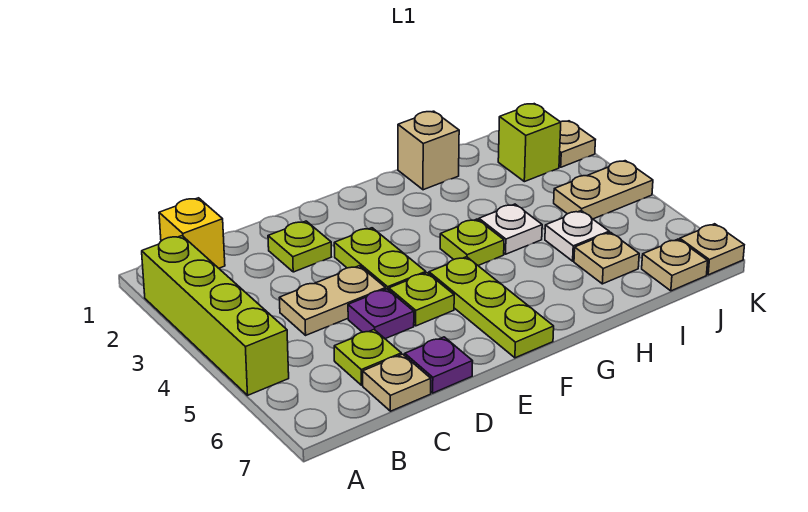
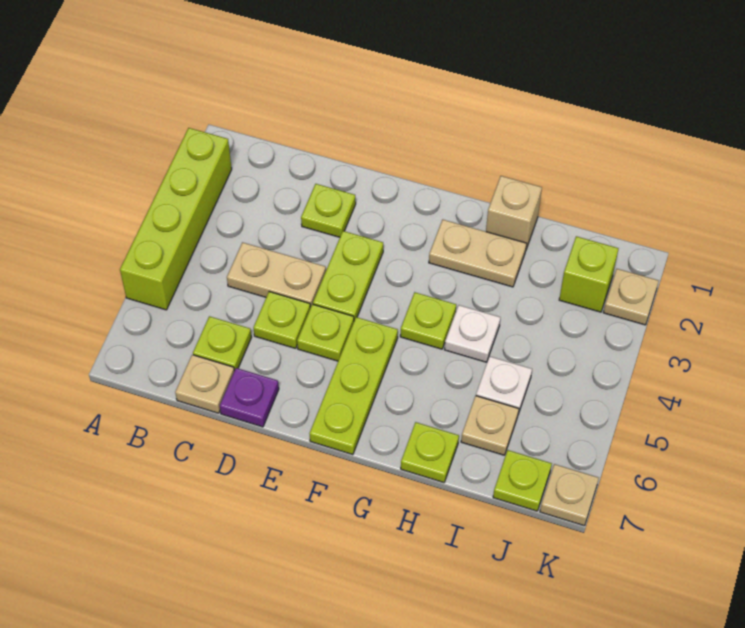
yellow 1x1 brick [159,198,225,268] -> none
purple 1x1 plate [348,289,414,339] -> lime 1x1 plate [253,292,310,348]
none -> lime 1x1 plate [401,422,459,482]
tan 1x2 plate [554,161,653,219] -> tan 1x2 plate moved to [429,220,527,287]
tan 1x1 plate [642,239,708,291] -> lime 1x1 plate [493,450,552,511]

